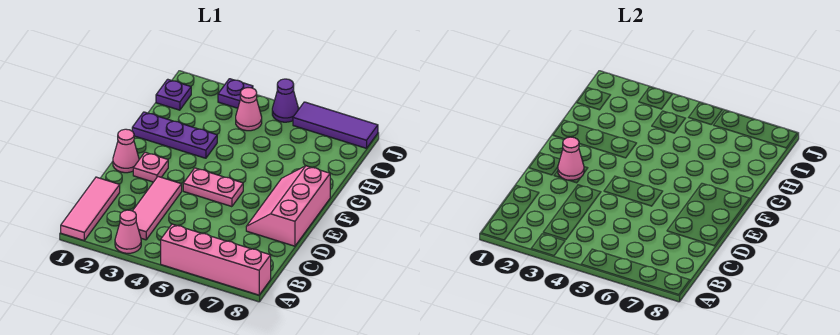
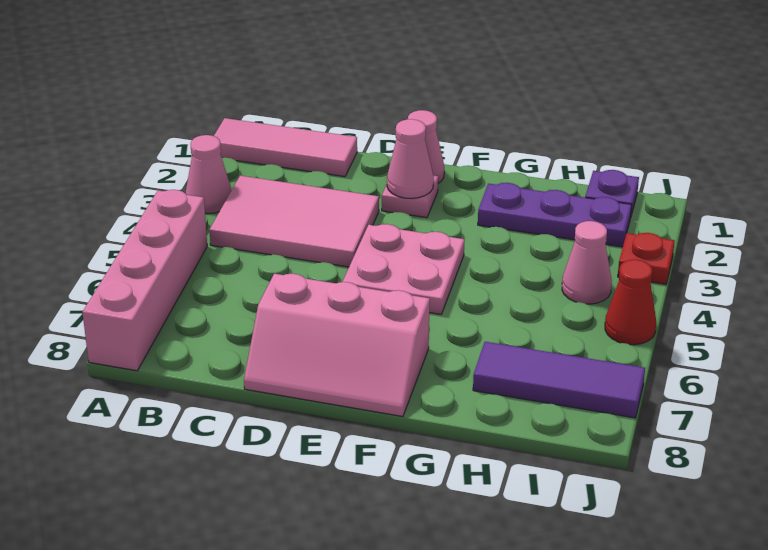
pink 1x3 tile [133,177,182,240] -> pink 2x3 tile [209,176,379,267]
pink 2x3 slope [246,166,330,246] -> pink 2x3 slope turned to [244,274,430,417]
pink 1x2 plate [183,168,243,207] -> pink 2x2 plate [343,224,465,314]
purple 1x3 plate [132,112,217,158] -> purple 1x3 plate turned to [478,183,632,247]
purple 1x1 plate [218,79,253,108] -> red 1x1 plate [618,233,675,284]
purple 1x1 cone [272,79,298,122] -> red 1x1 cone [605,259,656,345]
purple 1x3 tile [293,102,378,148] -> purple 1x3 tile turned to [473,342,645,418]

